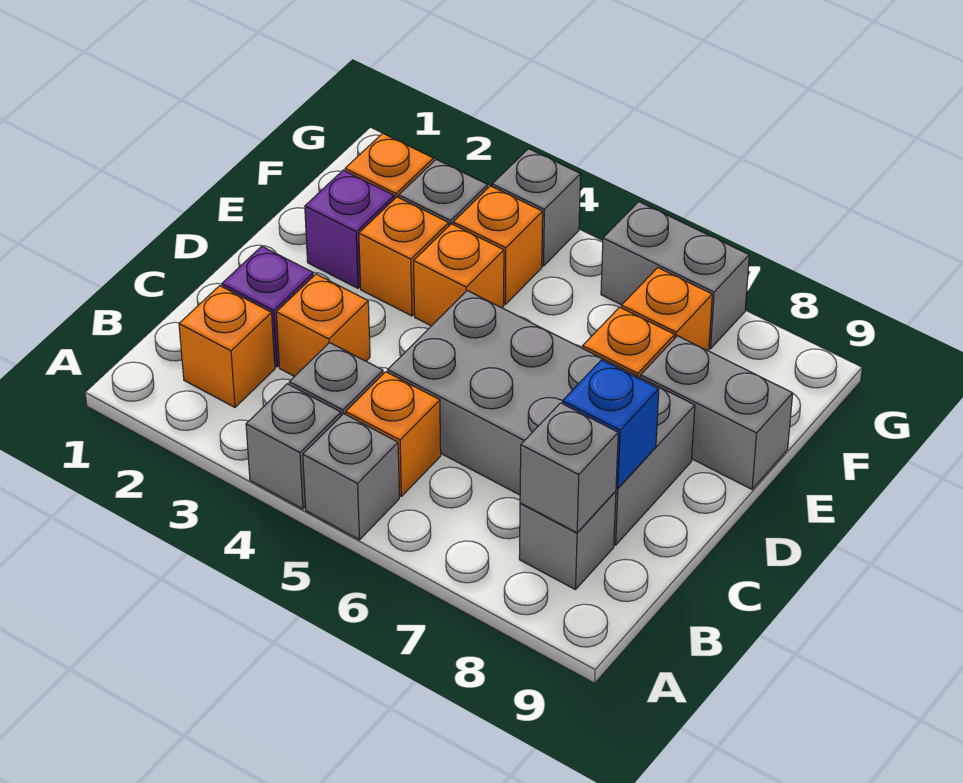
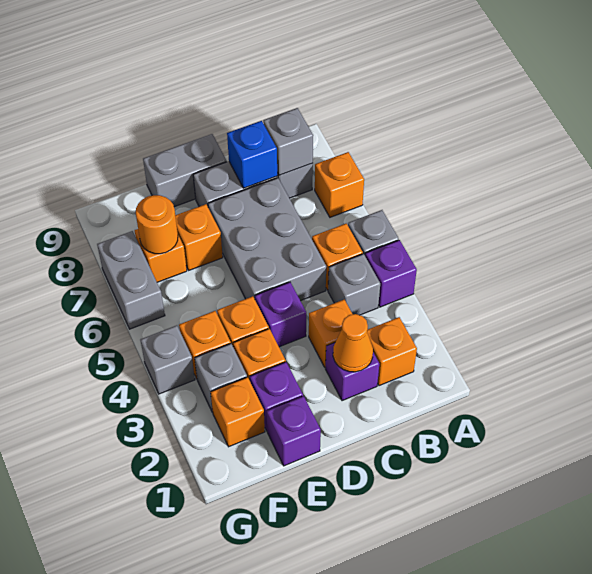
grey 1x1 brick [246,384,341,509] -> purple 1x1 brick [365,240,417,307]
none -> orange 1x1 brick [315,152,364,217]
none -> orange 1x1 cone [333,314,373,372]
none -> purple 1x1 brick [255,282,306,347]
none -> purple 1x1 brick [267,396,321,466]
grey 1x2 brick [641,336,793,489] -> grey 1x2 brick turned to [143,134,227,207]
none -> orange 1x1 round brick [136,195,178,254]

